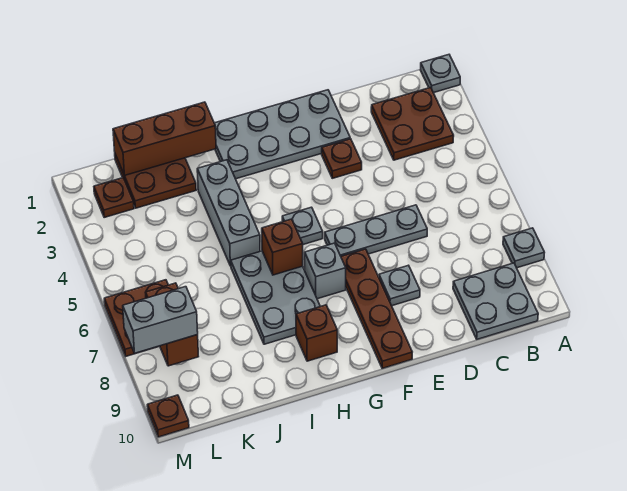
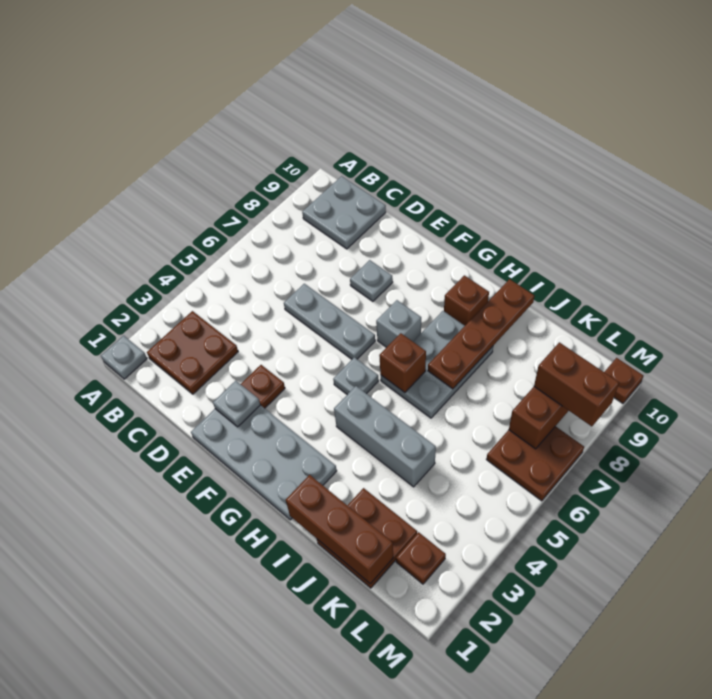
grey 1x1 plate [503,228,545,268] -> grey 1x1 plate moved to [213,381,260,427]
brown 1x4 plate [341,249,412,368] -> brown 1x4 plate moved to [428,279,534,389]
grey 1x3 brick [197,160,260,266] -> grey 1x3 brick turned to [334,386,436,487]
grey 1x2 brick [123,287,198,353] -> brown 1x2 brick [534,342,619,426]

